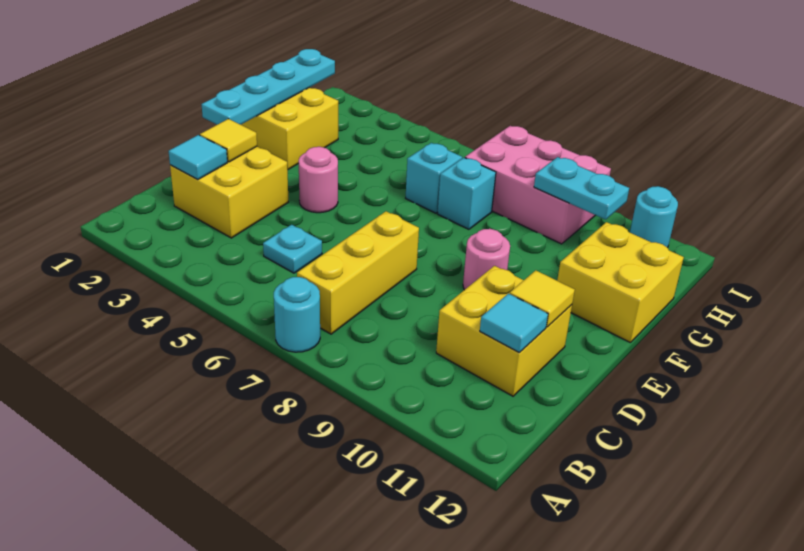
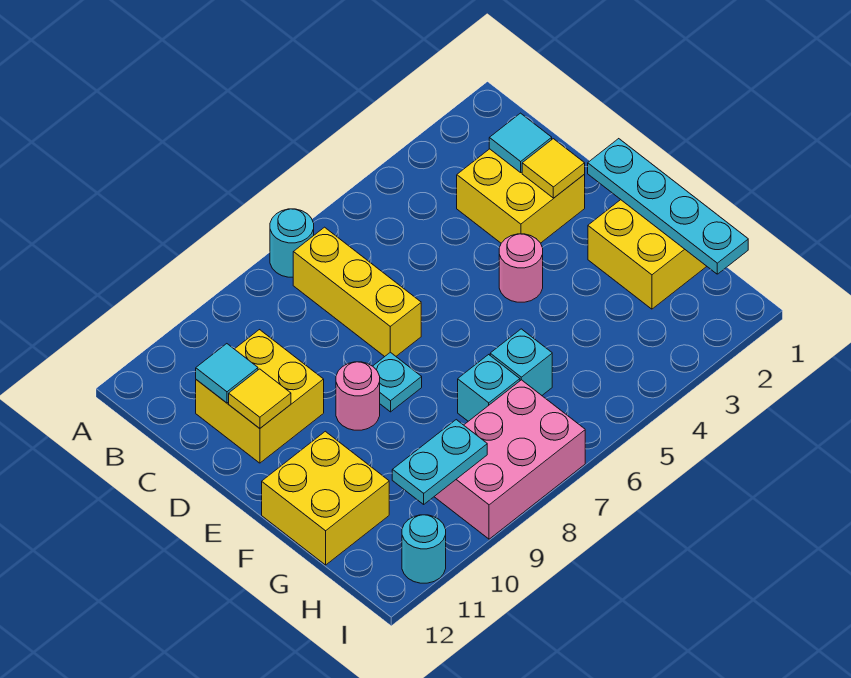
cyan 1x1 plate [263,225,322,273] -> cyan 1x1 plate moved to [373,352,422,412]

